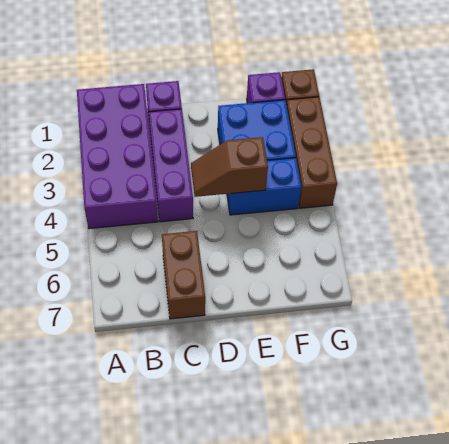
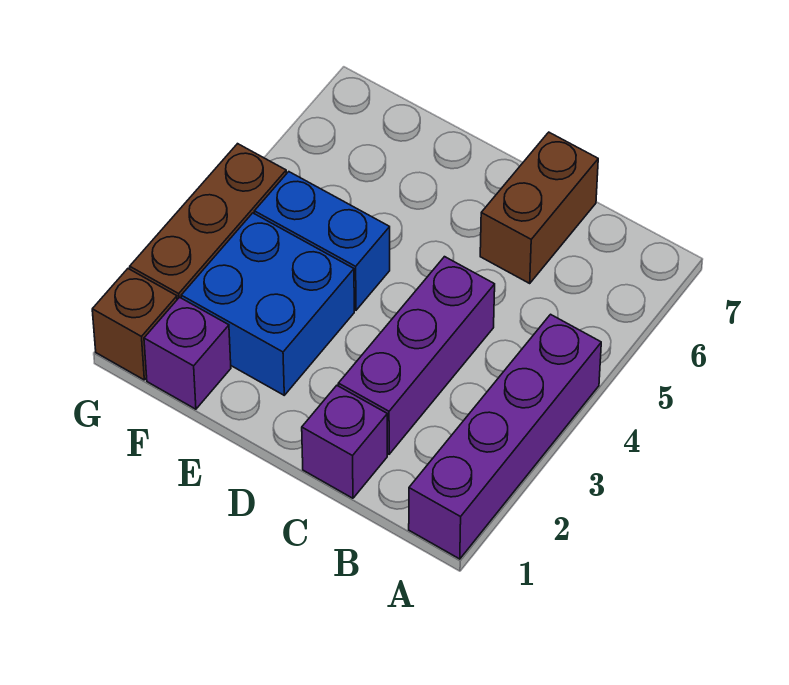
purple 2x4 brick [77,84,158,229] -> purple 1x4 brick [409,314,601,559]
brown 1x2 slope [191,137,268,197] -> none

